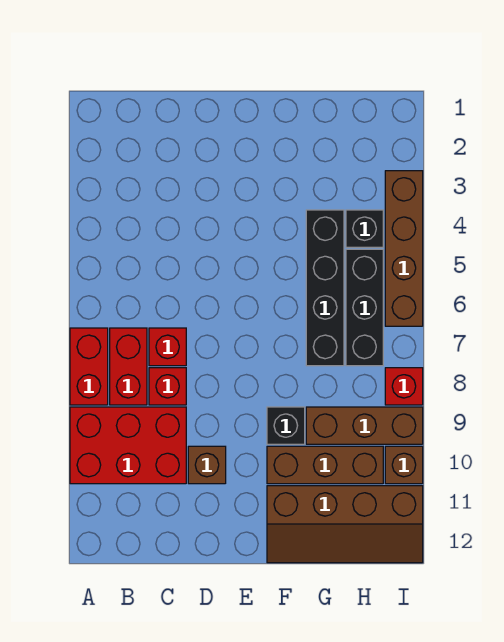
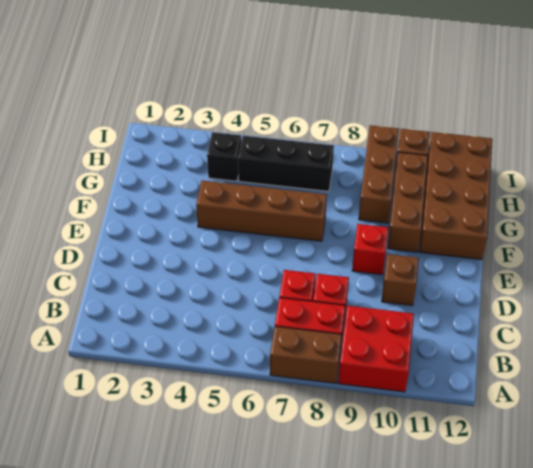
red 1x2 brick [70,328,108,405] -> brown 1x2 brick [270,326,342,383]
red 2x3 brick [70,407,186,484] -> red 2x2 brick [338,306,414,392]
black 1x1 brick [267,407,305,444] -> none
brown 2x4 slope [267,486,423,563] -> brown 2x4 brick [419,132,492,260]
black 1x4 brick [306,210,344,366] -> none
brown 1x4 brick [385,171,423,326] -> brown 1x4 brick moved to [196,181,327,241]
red 1x1 brick [385,368,423,405] -> red 1x1 brick moved to [352,224,388,275]

